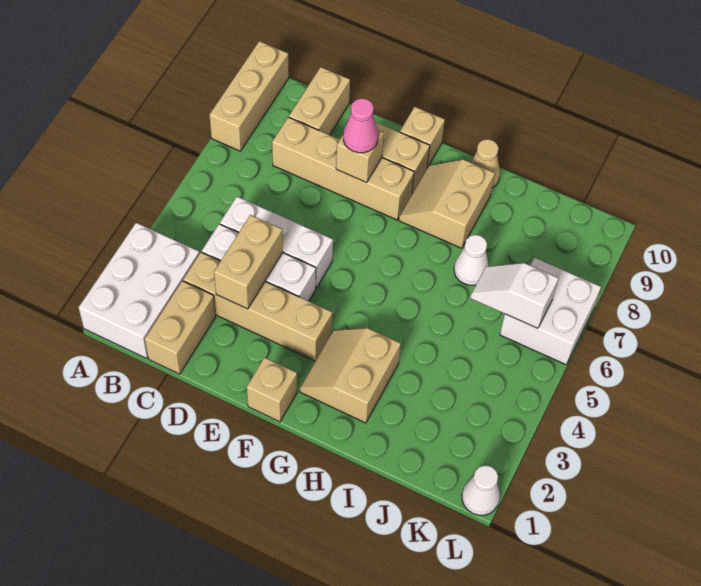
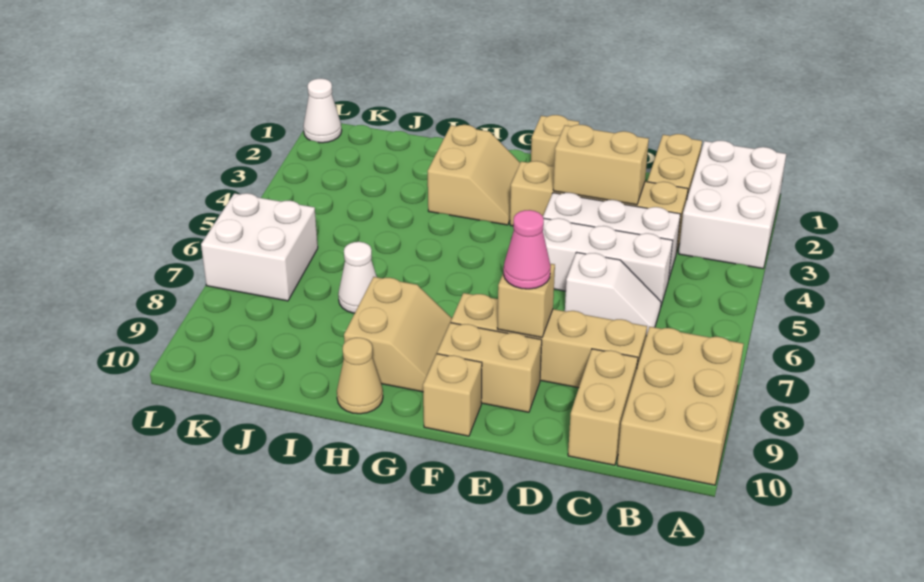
tan 1x3 brick [210,41,289,151] -> tan 2x3 brick [617,327,743,485]
tan 1x2 brick [214,215,283,309] -> tan 1x2 brick turned to [553,125,649,205]
white 1x2 slope [470,263,558,328] -> white 1x2 slope moved to [565,252,661,336]

